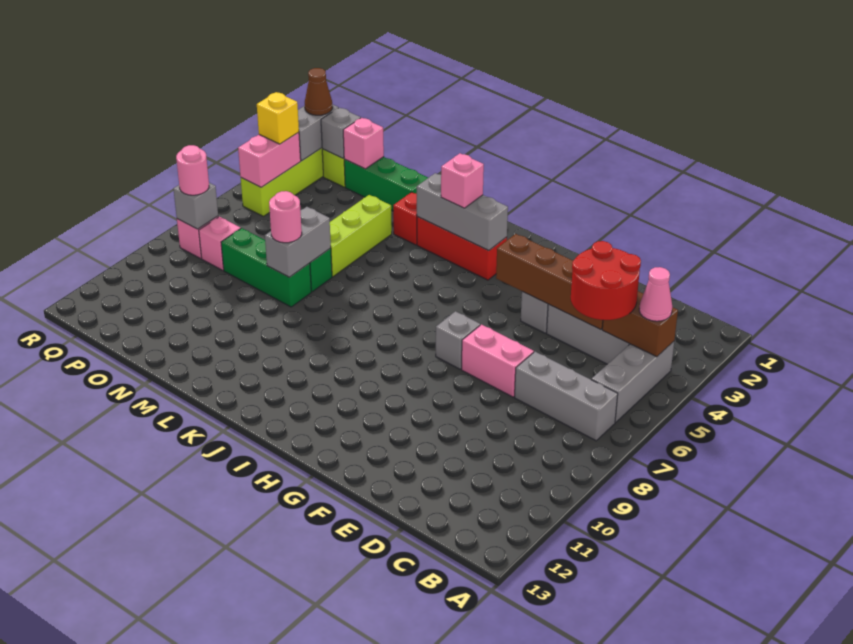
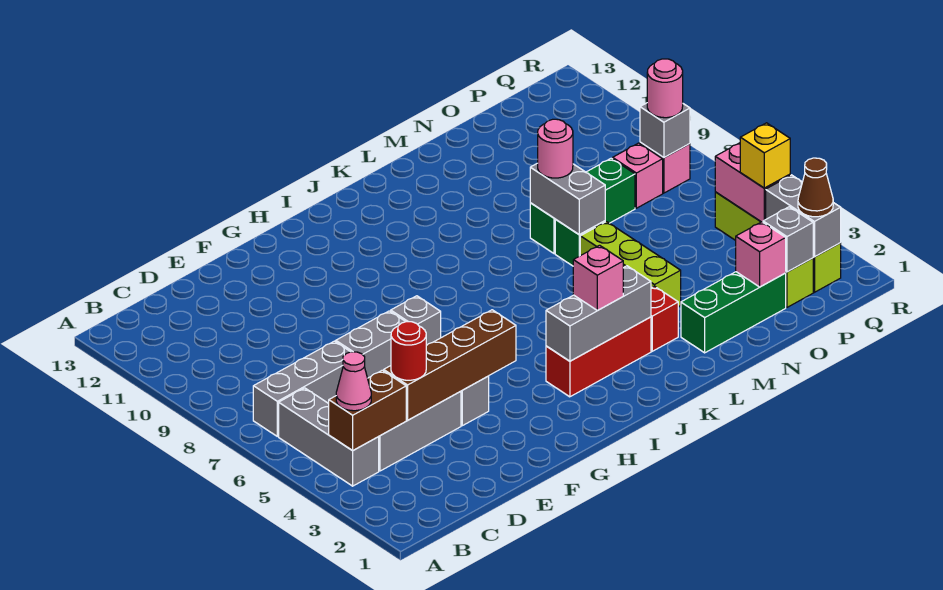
red 2x2 round brick [571,241,641,320] -> red 1x1 round brick [391,322,426,380]
pink 1x2 brick [462,325,534,397] -> grey 1x2 brick [336,311,406,378]

